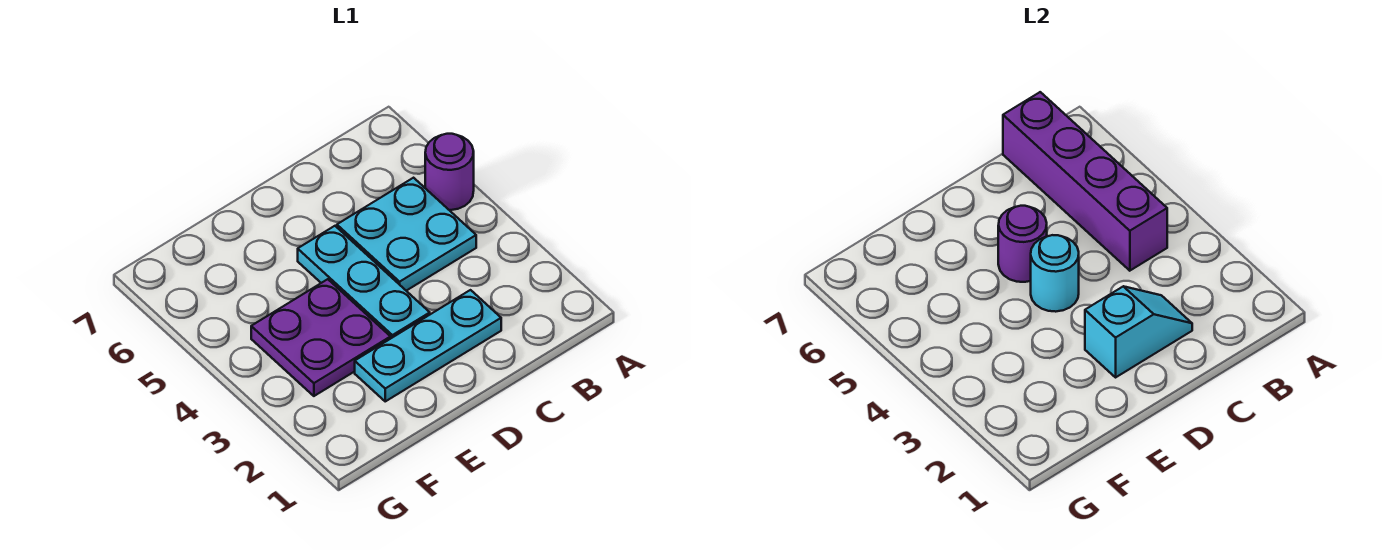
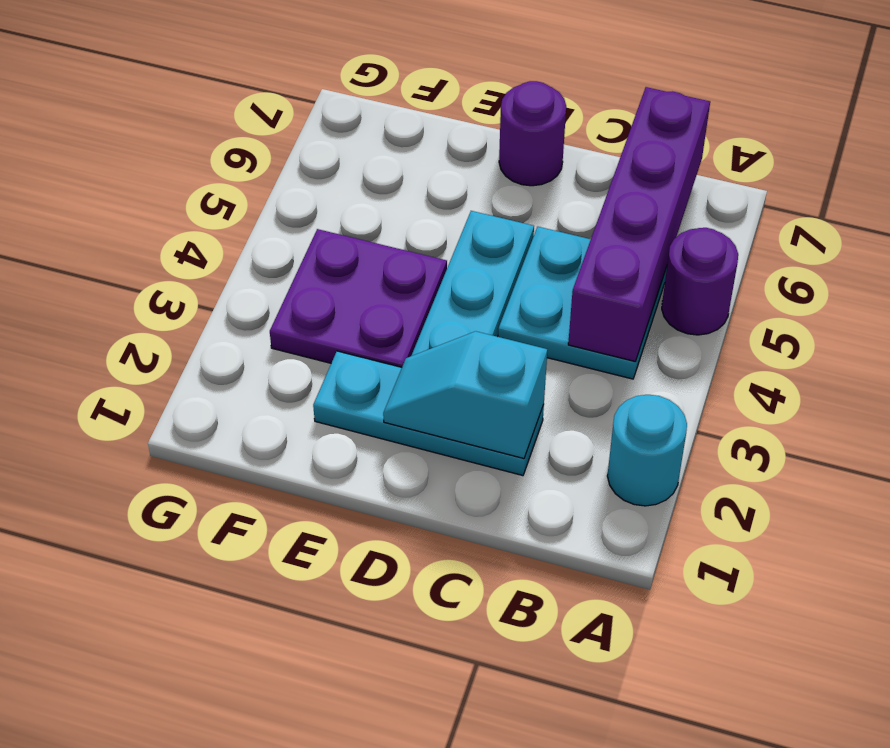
cyan 1x2 slope [1085,286,1192,377] -> cyan 1x2 slope turned to [383,331,547,459]
cyan 1x1 round brick [1031,235,1079,312] -> cyan 1x1 round brick moved to [607,395,687,506]
purple 1x1 round brick [998,206,1047,282] -> purple 1x1 round brick moved to [499,81,566,186]

